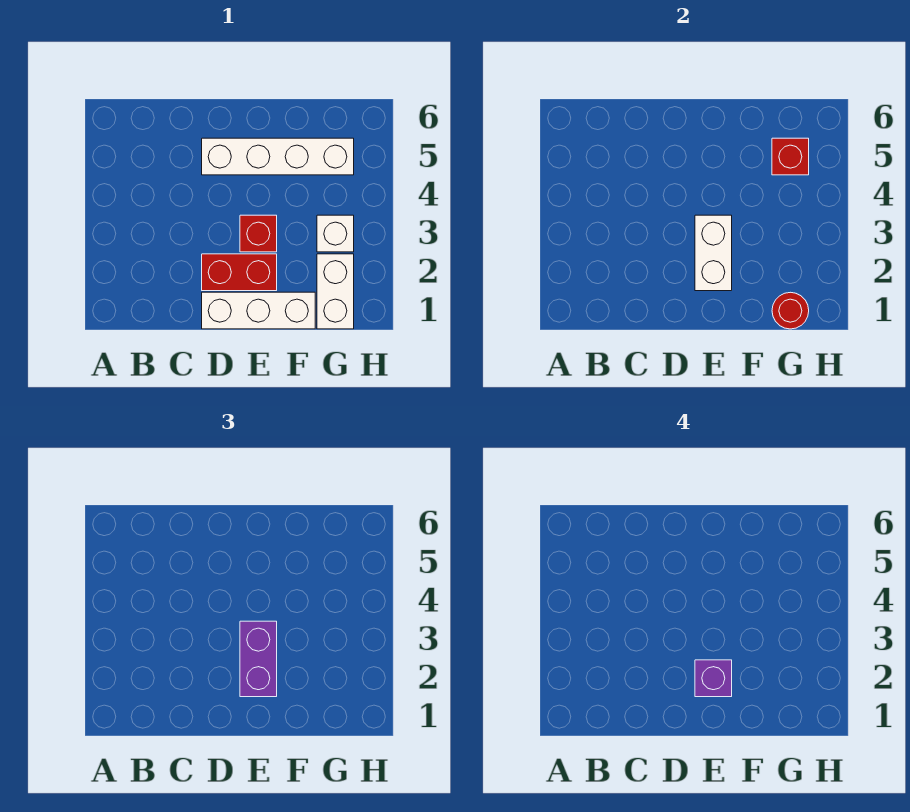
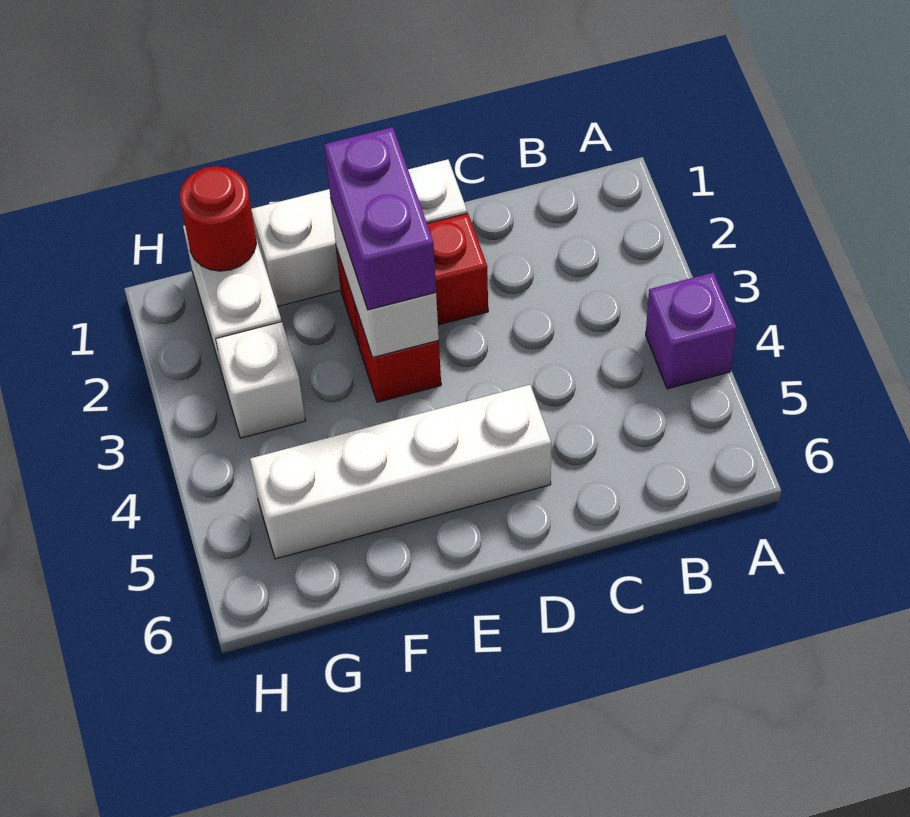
purple 1x1 brick [695,660,732,697] -> purple 1x1 brick moved to [646,273,737,389]
red 1x1 brick [772,138,809,175] -> none

